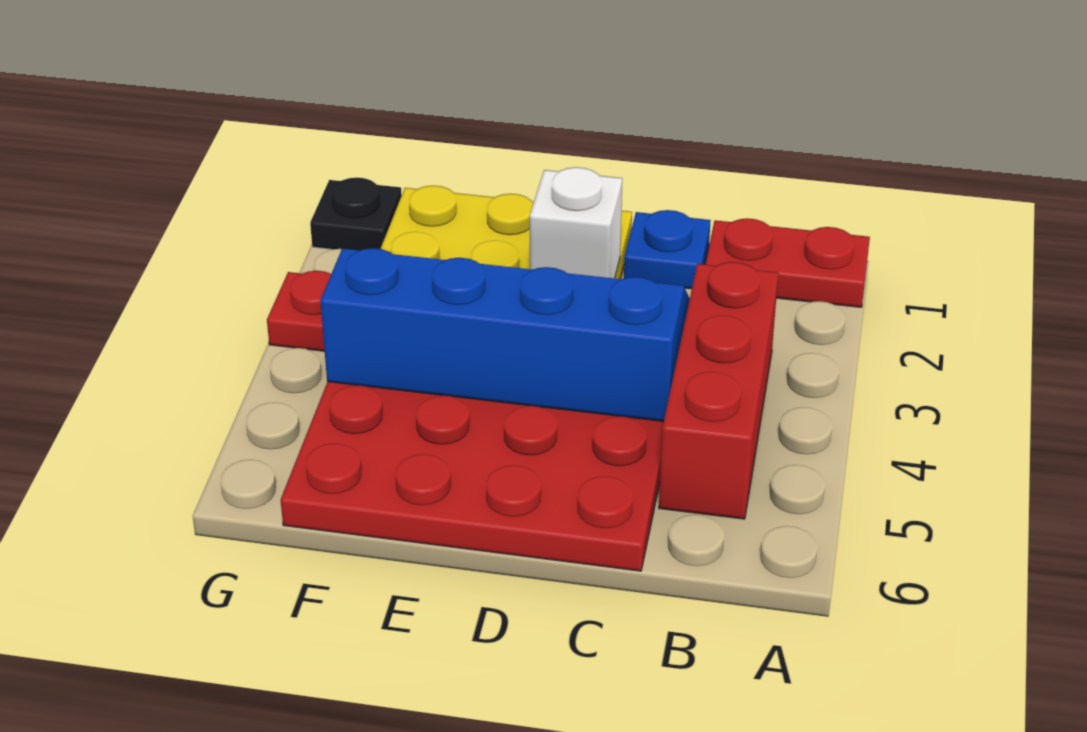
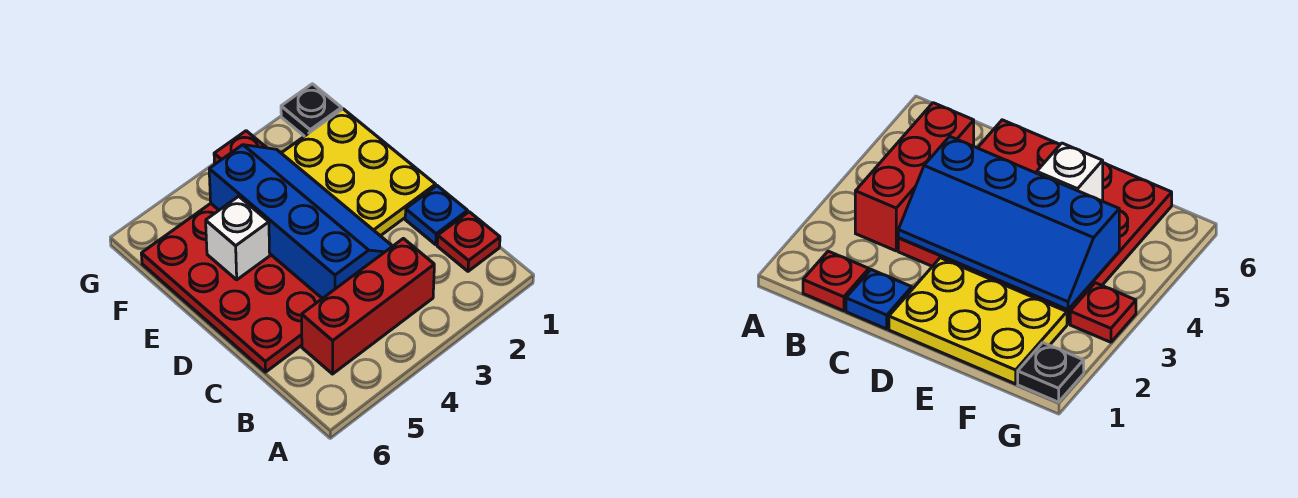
red 1x2 plate [705,218,870,307] -> red 1x1 plate [437,212,500,271]
white 1x1 brick [530,167,622,278] -> white 1x1 brick moved to [206,196,270,280]

